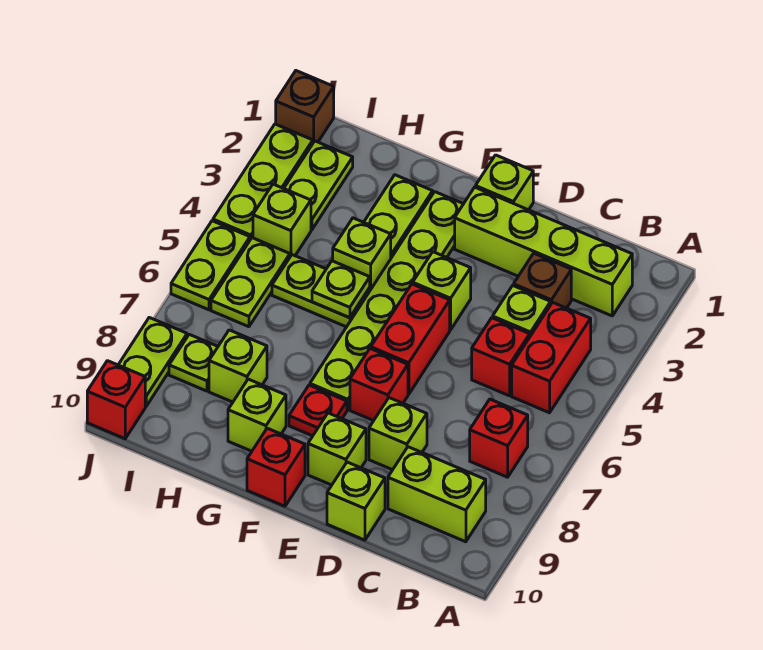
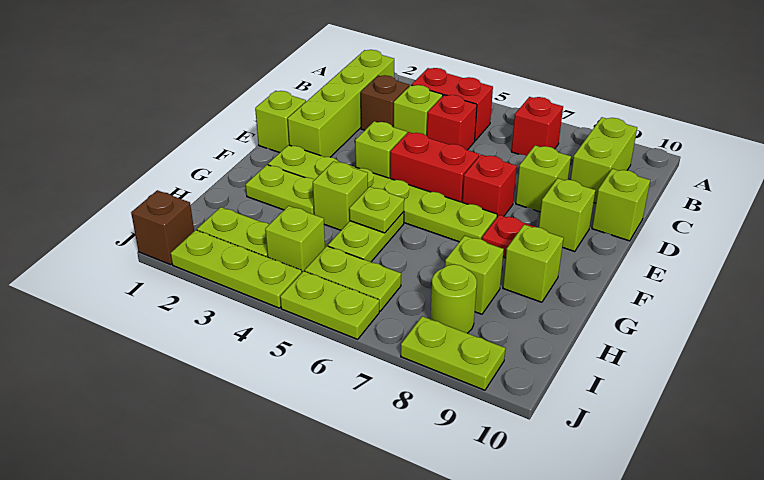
red 1x1 brick [247,428,305,506] -> none
lime 1x1 plate [169,334,218,391] -> lime 1x1 round brick [431,264,477,333]
red 1x1 brick [87,361,145,439] -> none

